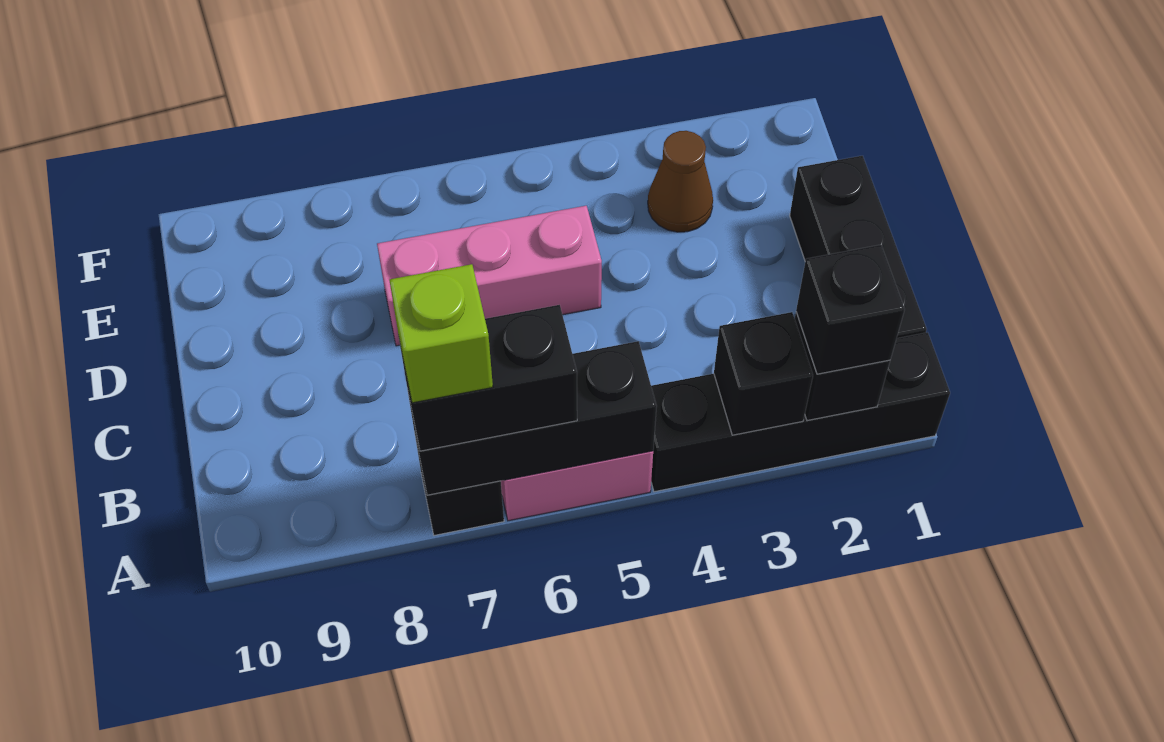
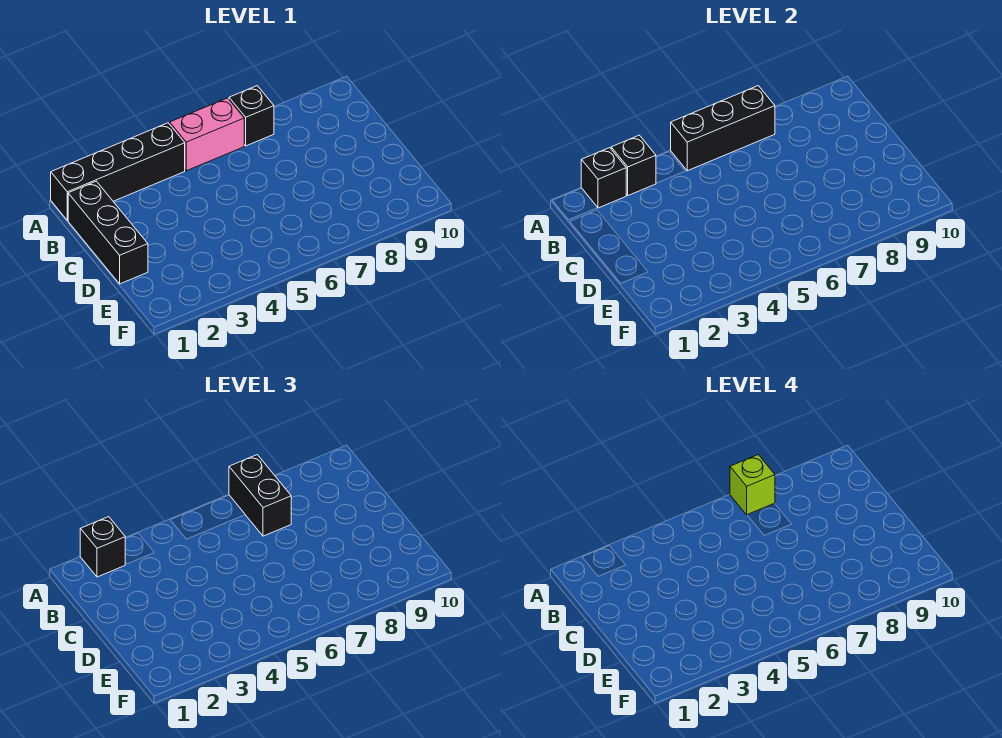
black 1x2 brick [399,305,577,451] -> black 1x2 brick turned to [229,455,291,536]
pink 1x3 brick [377,206,602,346] -> none
brown 1x1 cone [648,131,713,232] -> none

